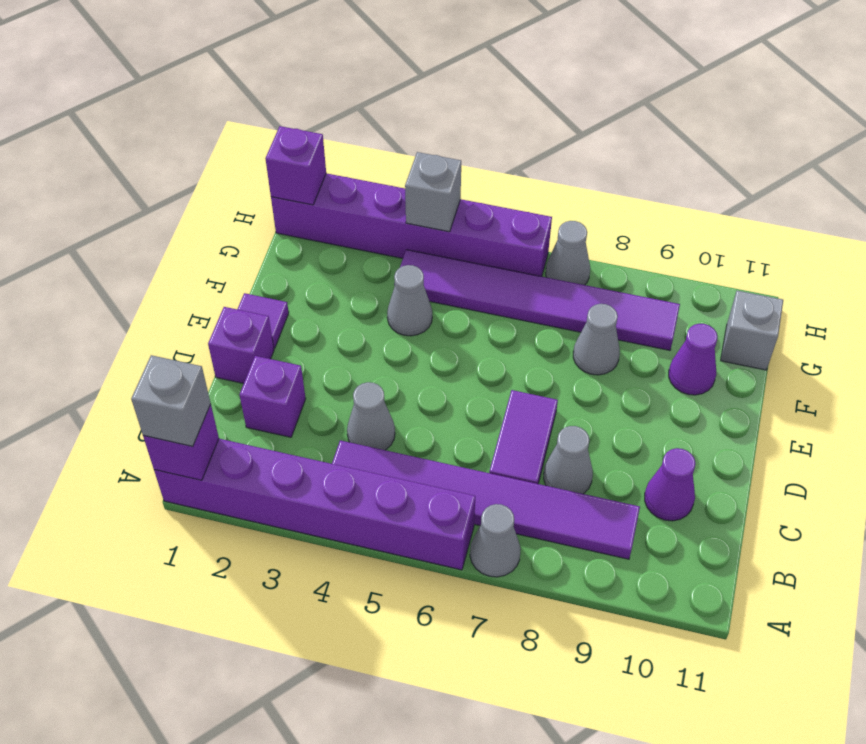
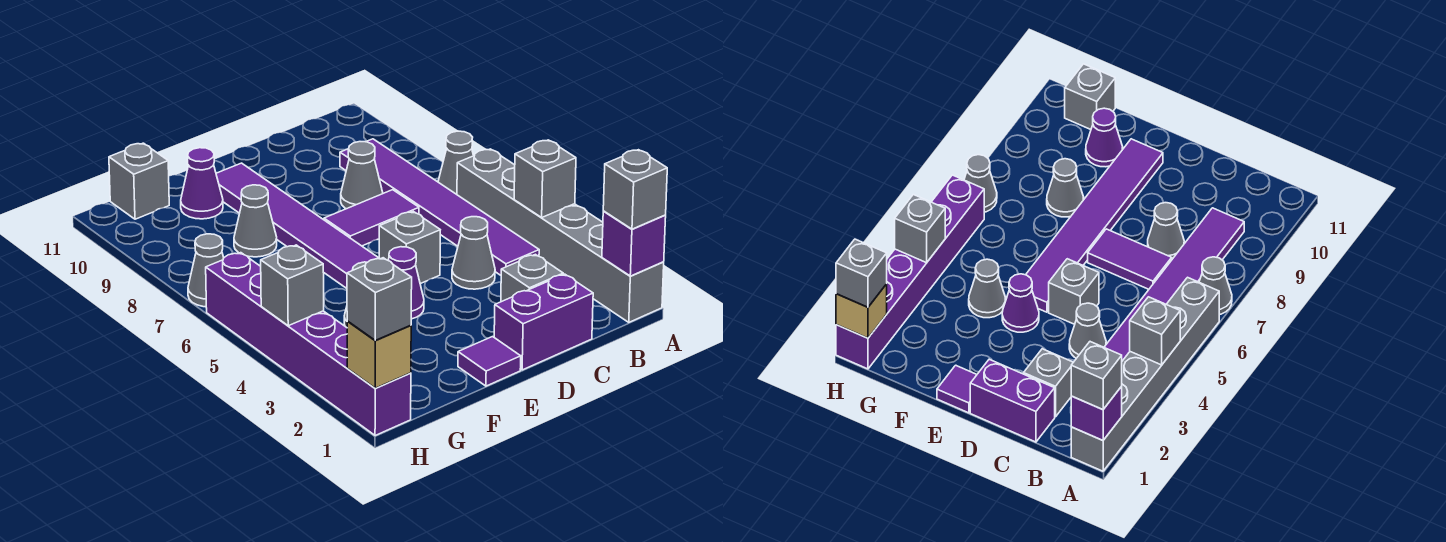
purple 1x6 brick [154,439,475,570] -> grey 1x6 brick [457,149,664,322]
none -> grey 1x1 brick [514,140,576,217]
purple 1x1 brick [240,356,306,437] -> grey 1x1 brick [501,254,563,302]
purple 1x1 cone [645,448,695,521] -> purple 1x1 cone moved to [389,247,424,319]
purple 1x1 brick [208,307,274,384] -> purple 1x2 brick [494,274,593,370]
none -> grey 1x1 brick [379,212,440,284]
purple 1x6 tile [394,250,680,350] -> purple 1x6 tile moved to [216,163,380,288]
purple 1x1 brick [265,126,326,205] -> tan 1x1 brick [347,321,411,388]
none -> grey 1x1 brick [347,258,412,340]

